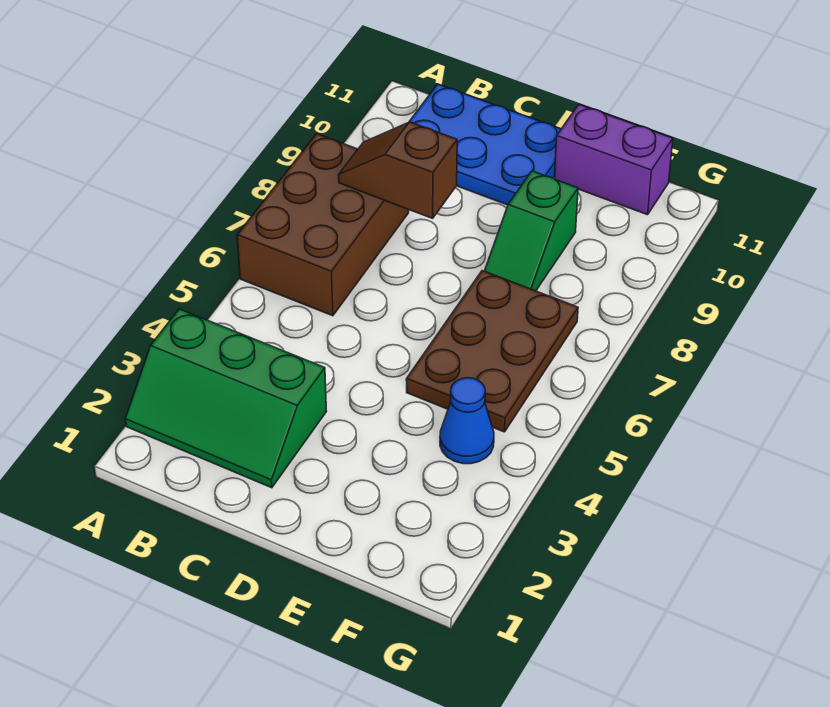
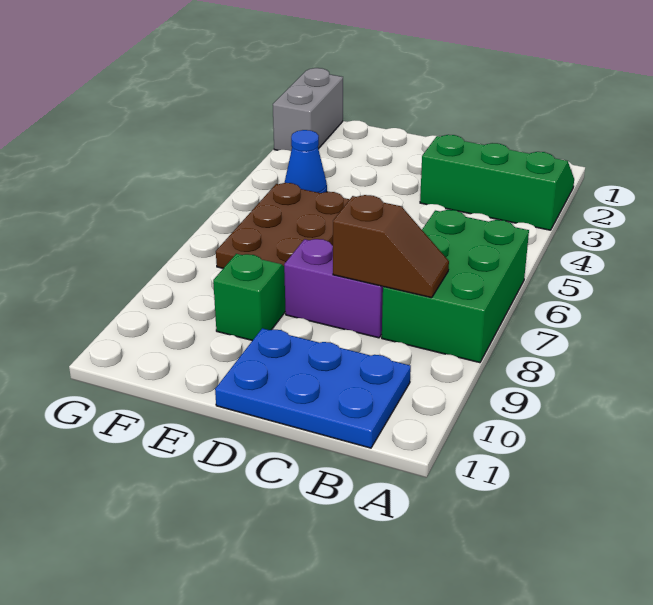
brown 2x3 brick [237,134,409,316] -> green 2x3 brick [382,210,529,363]
purple 1x2 brick [554,105,673,215] -> purple 1x2 brick moved to [284,239,383,338]
none -> grey 1x2 brick [273,68,343,151]

